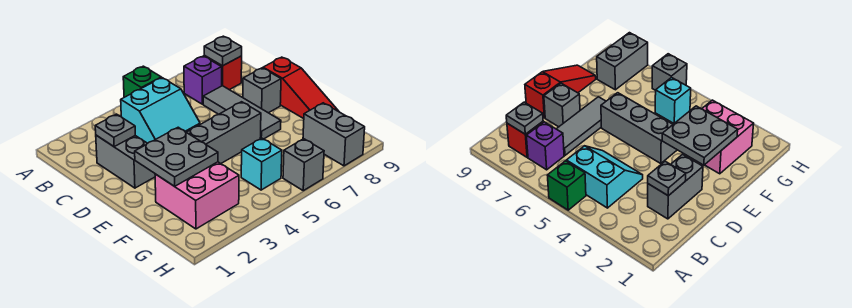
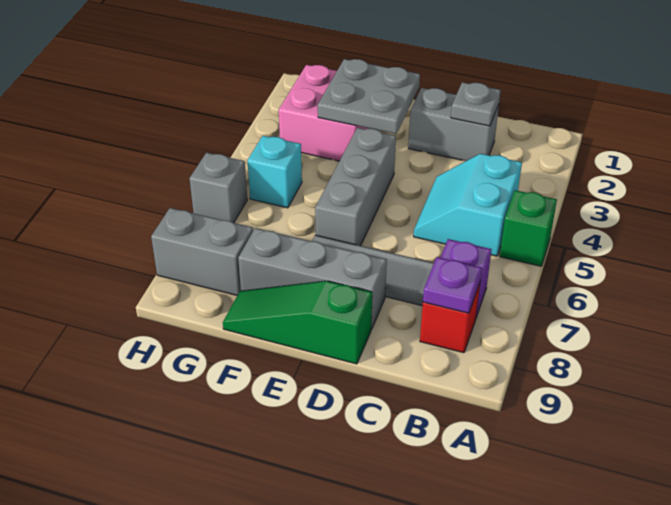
grey 1x1 plate [204,36,242,66] -> purple 1x1 plate [423,257,482,313]
grey 1x1 brick [243,68,281,113] -> grey 1x3 brick [238,228,387,329]
red 1x3 slope [263,57,339,119] -> green 1x3 slope [223,281,372,364]

